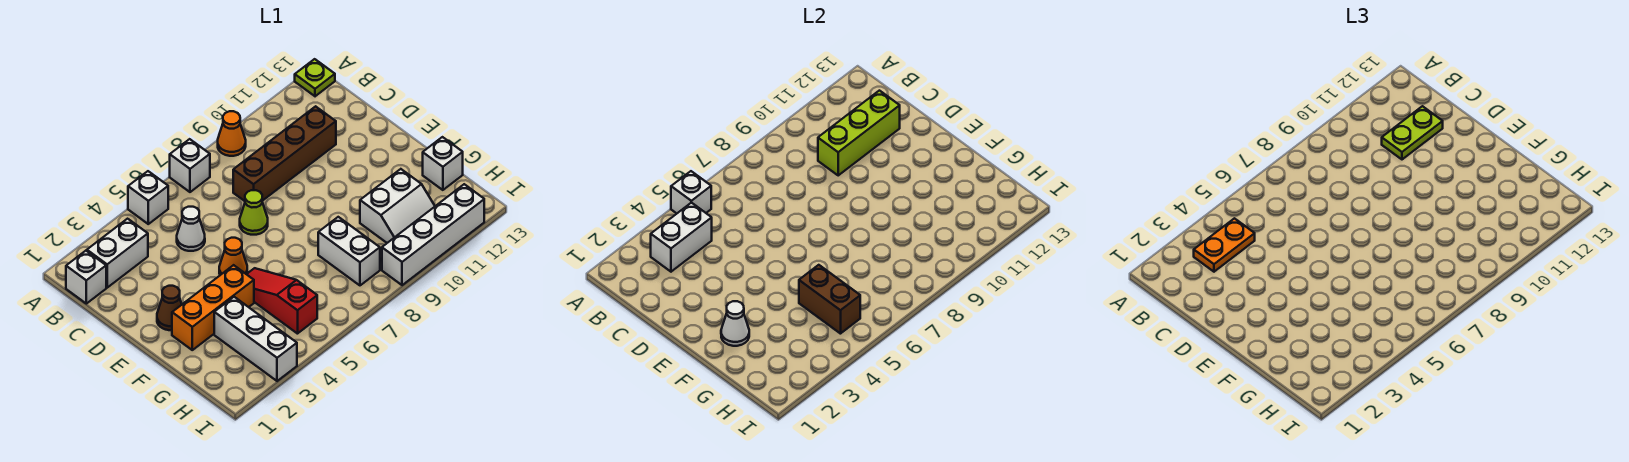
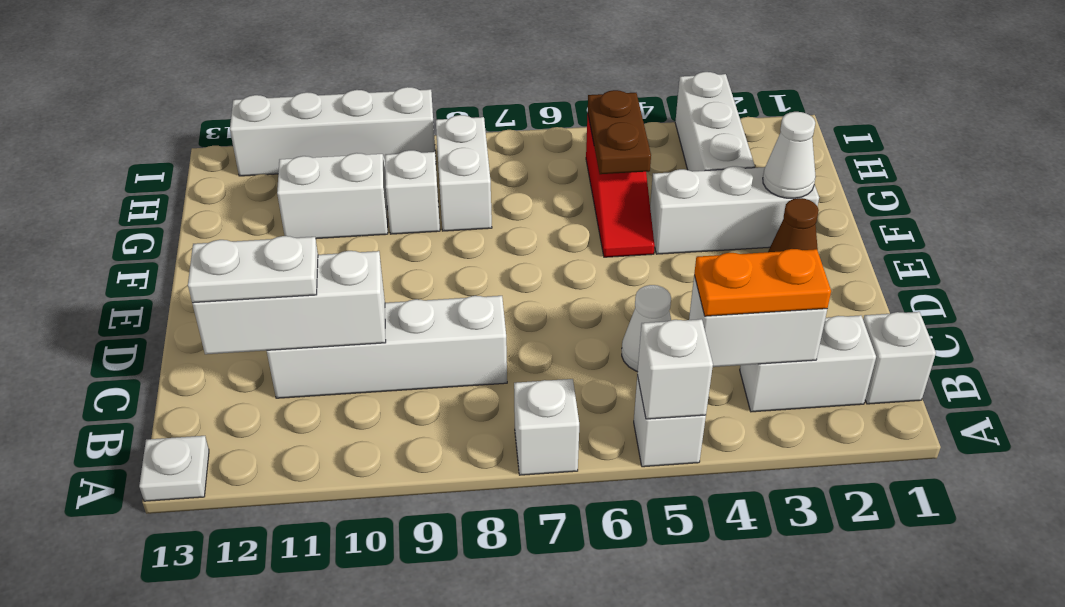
orange 1x1 cone [218,111,246,156] -> none
lime 1x1 plate [295,59,335,96] -> white 1x1 plate [139,436,209,501]
brown 1x4 brick [233,106,336,201] -> white 1x4 brick [267,296,507,398]
lime 1x3 brick [818,91,900,175] -> white 1x3 brick [192,251,386,354]
lime 1x2 plate [1382,106,1443,159] -> white 1x2 plate [188,236,318,303]
lime 1x1 cone [240,190,268,235] -> none
orange 1x1 cone [219,238,247,275] -> none
orange 1x3 brick [172,265,254,350] -> white 1x3 brick [650,166,819,254]
brown 1x2 brick [799,265,860,334] -> brown 1x2 plate [588,90,651,174]
white 1x1 brick [423,137,463,190] -> white 1x1 brick moved to [385,150,440,234]

